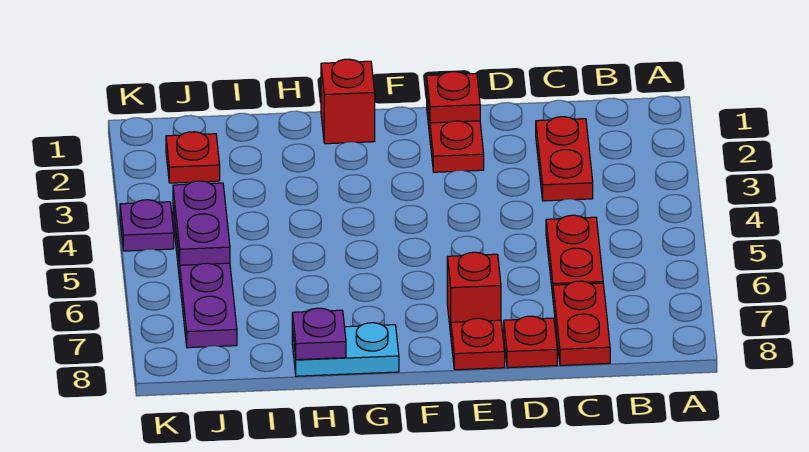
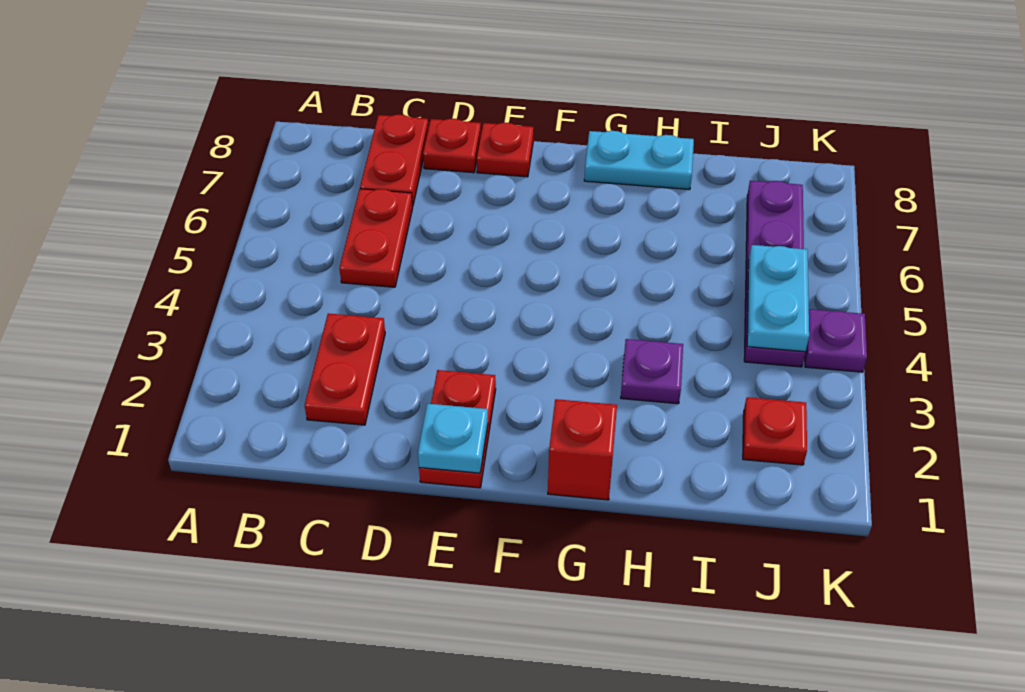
red 1x1 plate [427,72,480,123] -> cyan 1x1 plate [418,404,488,473]
red 1x1 brick [447,252,501,334] -> none
purple 1x1 plate [292,308,346,360] -> purple 1x1 plate moved to [621,339,683,404]
purple 1x2 plate [173,181,230,265] -> cyan 1x2 plate [747,245,809,352]

